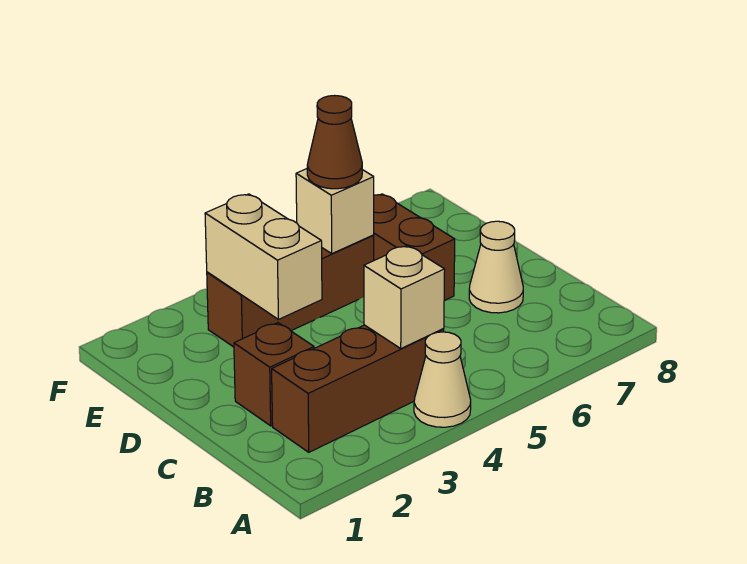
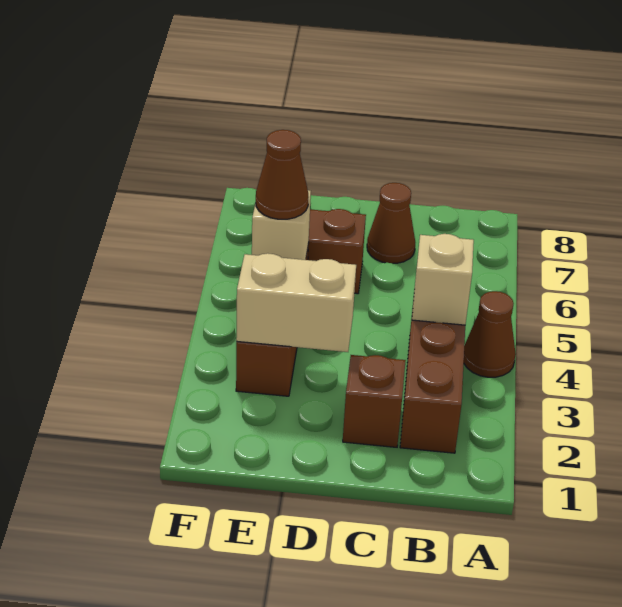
tan 1x1 cone [414,332,471,427] -> brown 1x1 cone [464,291,516,377]
tan 1x1 cone [469,221,523,313] -> brown 1x1 cone [367,183,415,263]

